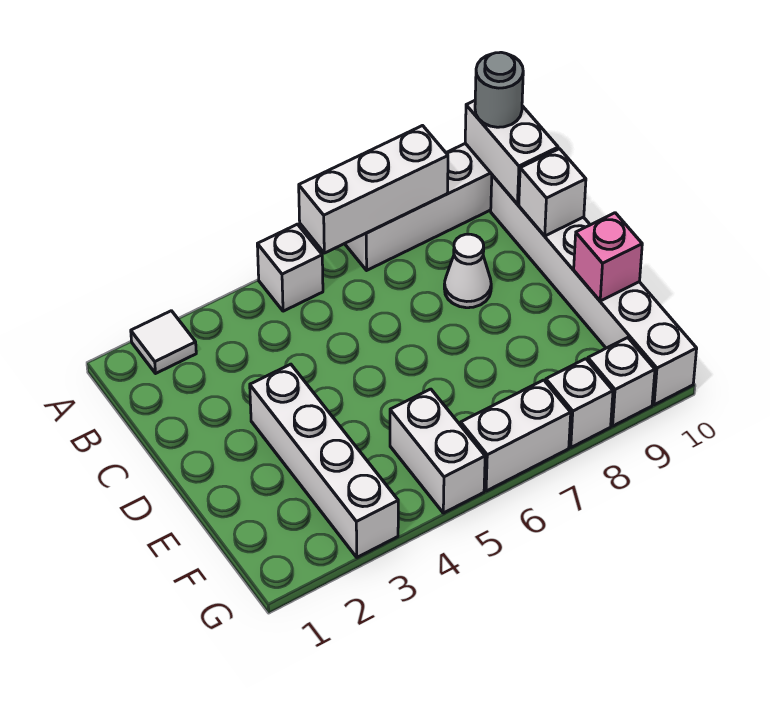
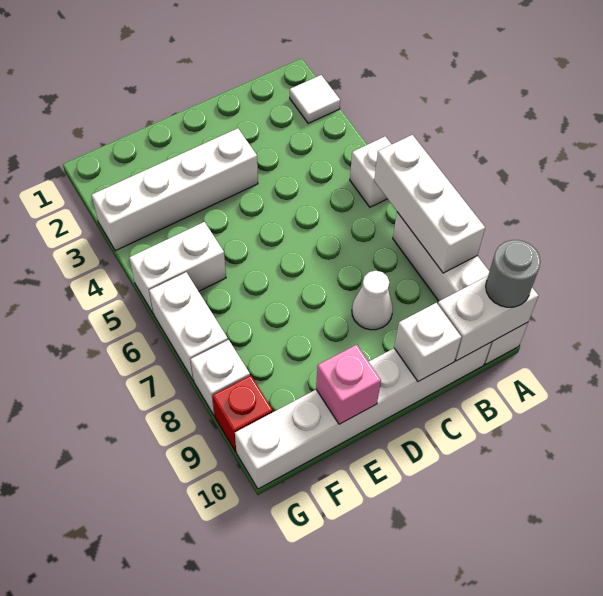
white 1x1 brick [588,338,655,426] -> red 1x1 brick [212,375,273,452]

